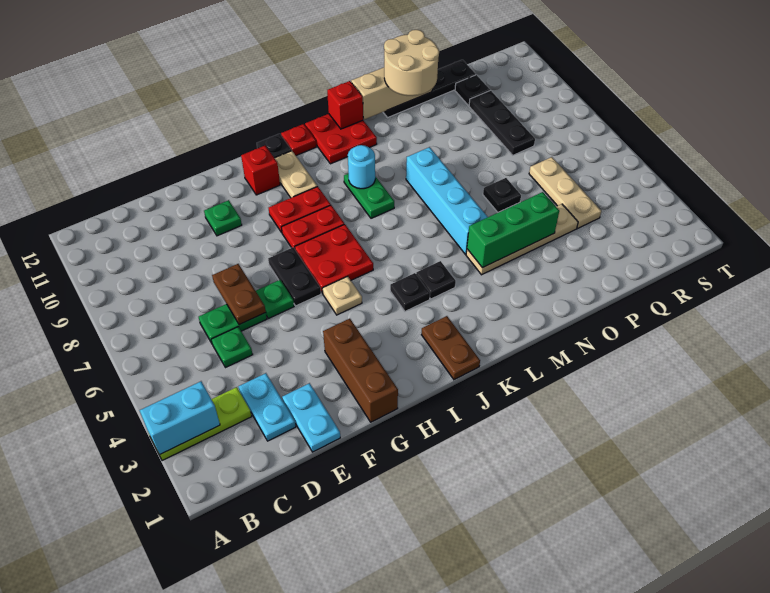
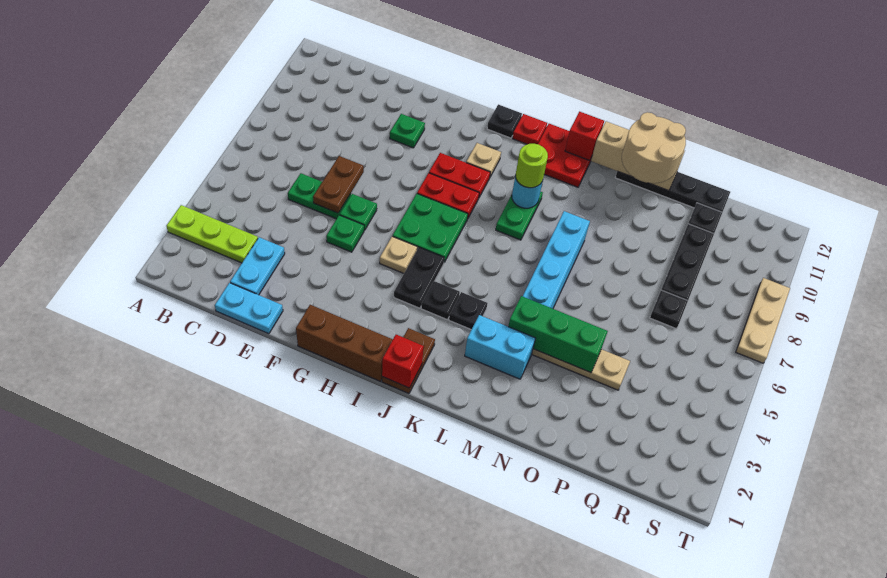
cyan 1x2 brick [140,381,220,454] -> cyan 1x2 brick moved to [465,315,536,379]
green 1x1 plate [211,327,253,368] -> green 1x1 plate moved to [326,215,364,252]
cyan 1x2 plate [282,383,340,452] -> cyan 1x2 plate turned to [215,283,283,334]
brown 1x3 brick [323,319,398,422] -> brown 1x3 brick turned to [296,305,393,381]
black 1x2 plate [268,247,321,306] -> black 1x2 plate moved to [394,247,444,308]
red 2x2 plate [295,224,373,294] -> green 2x2 plate [393,194,468,262]
red 1x1 brick [241,146,280,195] -> red 1x1 brick moved to [382,335,424,388]
tan 1x2 plate [275,151,317,198] -> tan 1x1 plate [466,143,501,177]
none -> lime 1x1 round brick [515,144,548,188]
black 1x1 plate [483,178,521,212] -> black 1x1 plate moved to [650,290,688,329]
tan 1x3 plate [529,157,601,228] -> tan 1x3 plate moved to [736,278,790,363]

